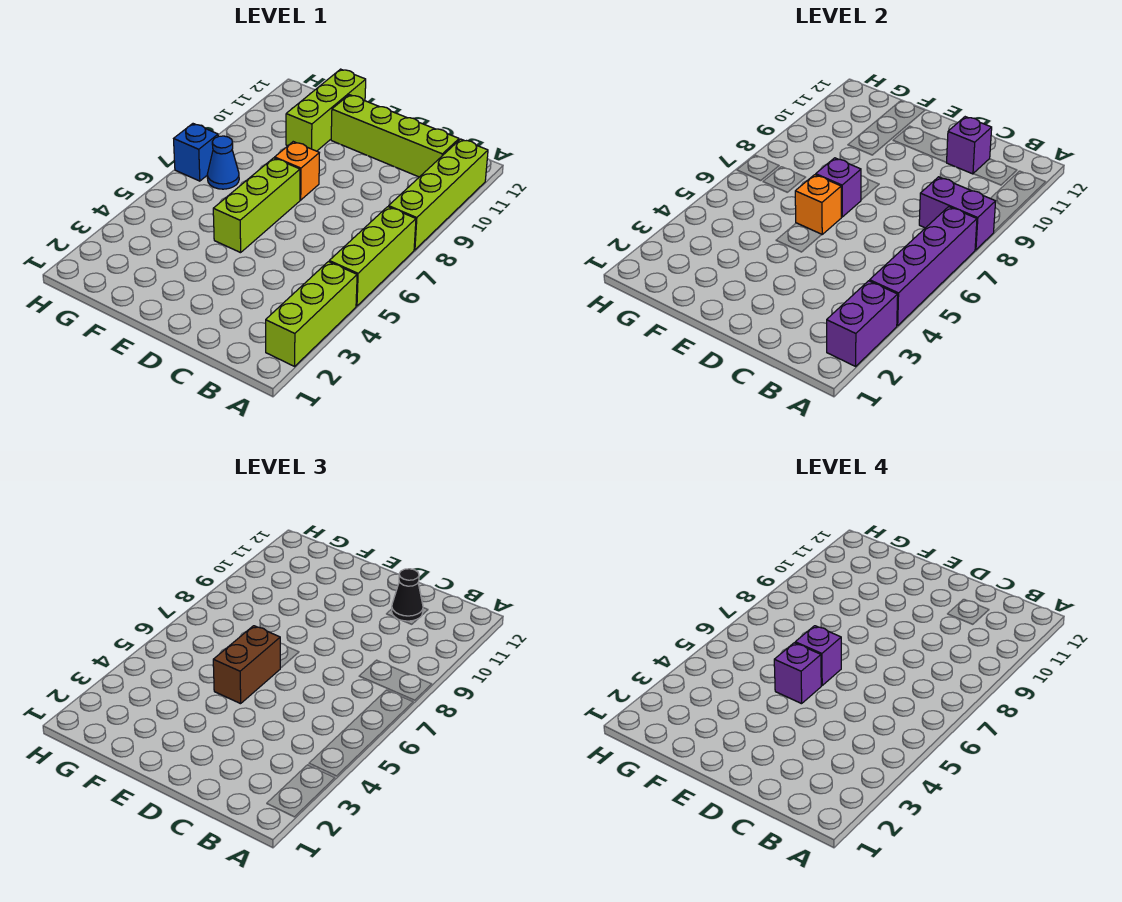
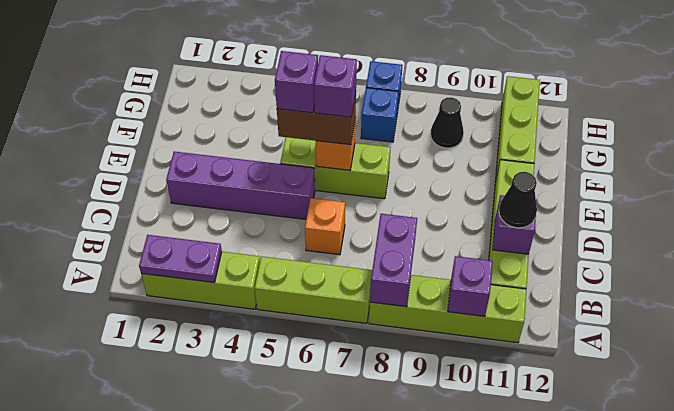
purple 1x2 brick [827,281,898,366] -> purple 1x2 plate [139,235,222,283]
purple 1x4 brick [870,207,977,326] -> purple 1x4 brick moved to [166,152,315,219]
purple 1x1 brick [816,158,861,217] -> purple 1x1 brick moved to [448,256,493,316]
orange 1x1 brick [275,142,319,200] -> orange 1x1 brick moved to [305,198,345,255]
lime 1x3 brick [286,69,366,151] -> lime 1x3 brick turned to [496,76,540,177]
blue 1x1 cone [207,136,239,189] -> blue 1x1 brick [361,88,399,142]
none -> black 1x1 cone [431,97,464,148]

